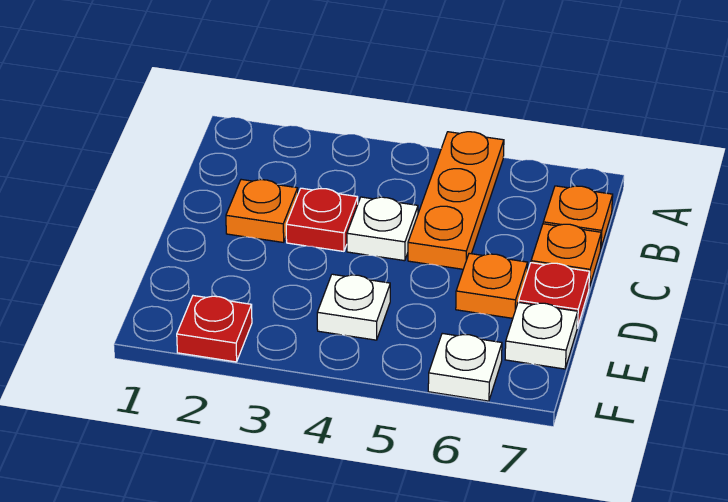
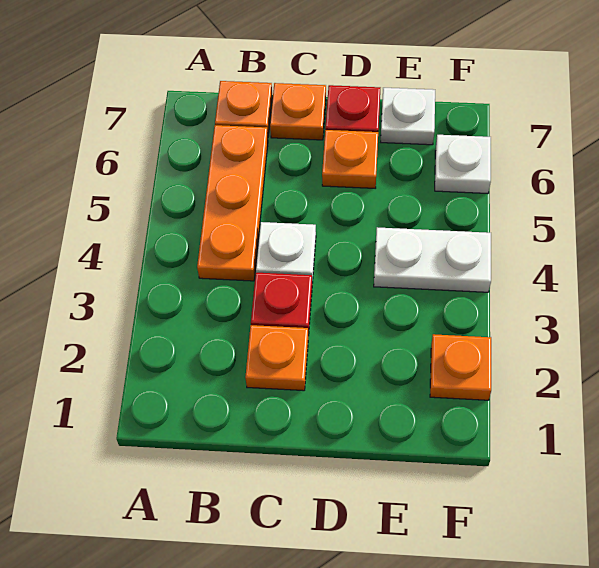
orange 1x3 plate [408,132,504,269] -> orange 1x3 plate turned to [197,125,268,281]
white 1x1 plate [317,274,390,340] -> white 1x2 plate [374,227,491,292]
red 1x1 plate [177,296,252,362] -> orange 1x1 plate [430,334,491,400]

